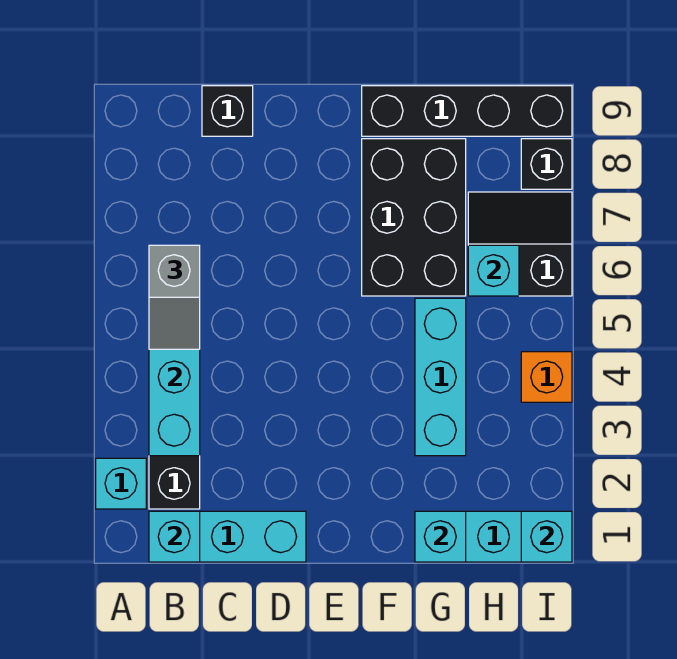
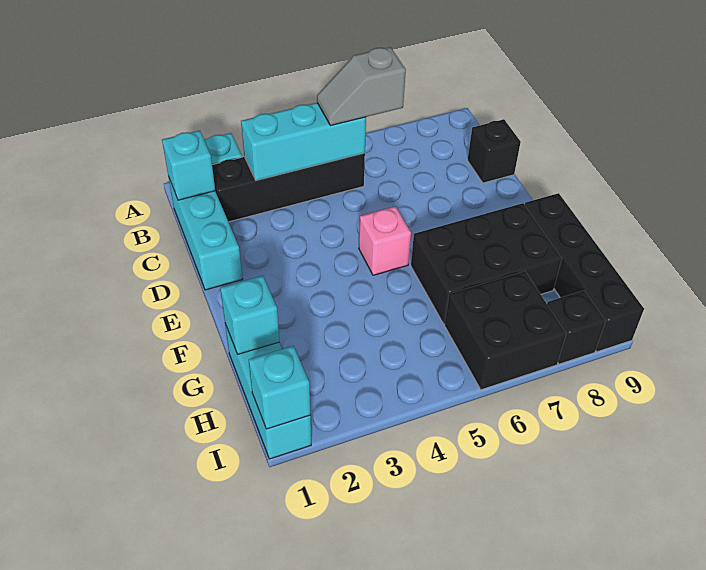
none -> pink 1x1 brick [359,206,411,275]
cyan 1x3 brick [415,298,466,456] -> none
black 2x2 slope [468,192,572,296] -> black 2x2 brick [445,271,566,390]
cyan 1x1 brick [468,245,519,296] -> none
orange 1x1 brick [521,352,572,402] -> none

